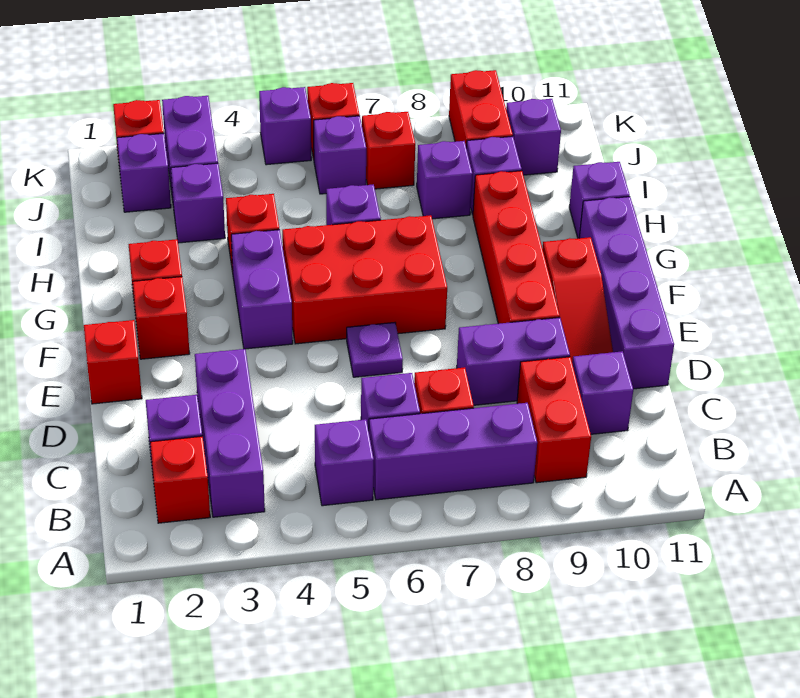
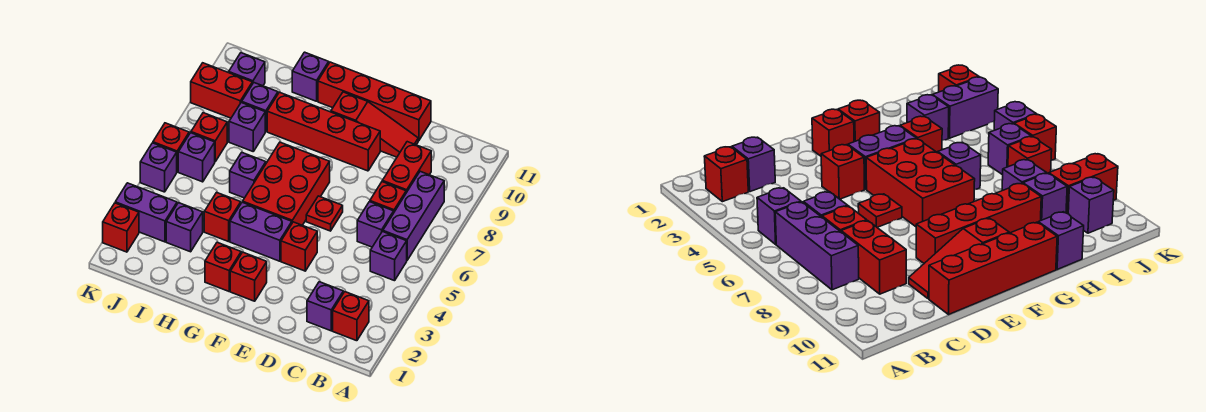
purple 1x3 brick [195,349,265,517] -> none
red 1x2 brick [517,357,591,483] -> red 1x2 brick turned to [382,142,431,192]
purple 1x1 brick [572,351,633,434] -> none
purple 1x2 brick [457,318,570,405] -> none
purple 1x4 brick [579,197,674,389] -> red 1x4 brick [318,62,431,141]
red 1x1 brick [84,320,142,404] -> red 1x1 brick moved to [281,222,317,271]
purple 1x1 plate [347,323,403,377] -> red 1x1 plate [306,196,343,231]
purple 1x1 brick [117,133,171,212] -> none

